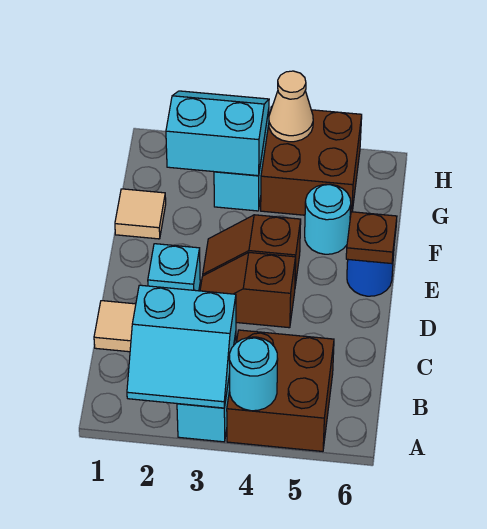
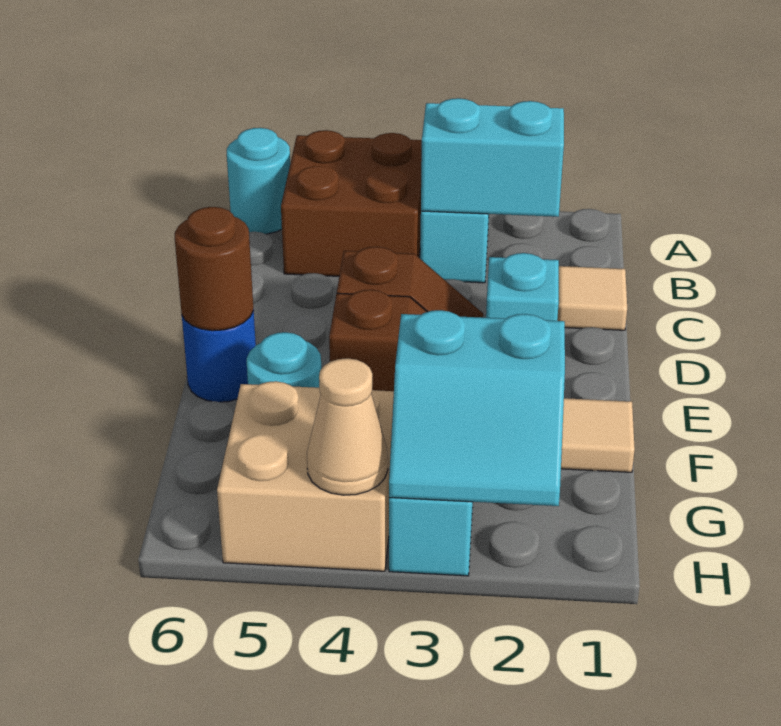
cyan 1x1 round brick [229,337,278,411] -> cyan 1x1 round brick moved to [227,128,290,234]
brown 1x1 plate [346,212,397,264] -> brown 1x1 round brick [175,207,253,331]
brown 2x2 brick [261,107,362,217] -> tan 2x2 brick [217,381,394,571]

